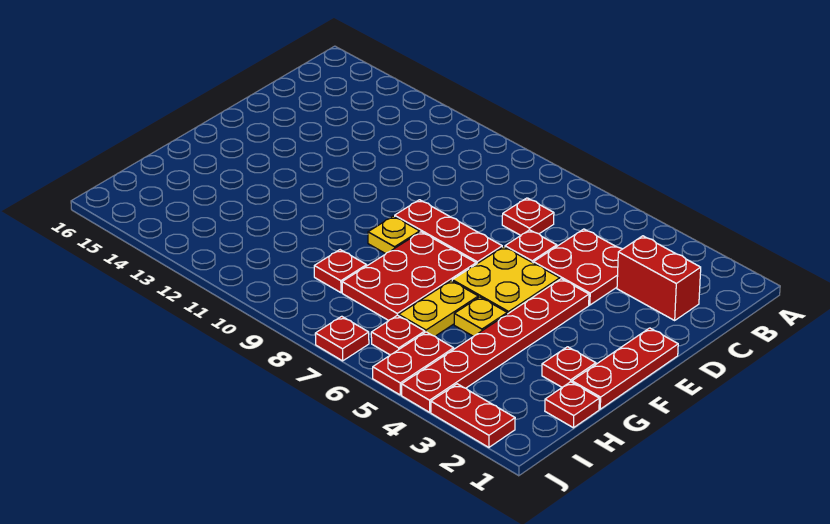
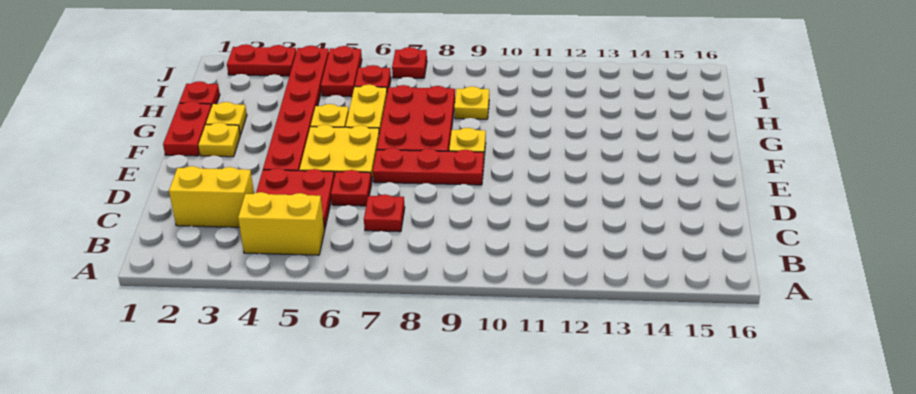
none -> yellow 1x2 brick [238,192,325,255]
red 1x2 brick [617,236,701,320] -> yellow 1x2 brick [169,166,254,227]
red 1x3 plate [572,328,678,409] -> red 1x2 plate [163,101,212,156]
none -> yellow 1x1 plate [198,123,240,157]
red 1x1 plate [542,347,596,387] -> yellow 1x1 plate [206,102,247,135]
red 1x1 plate [314,250,367,293] -> yellow 1x1 plate [454,86,489,119]

